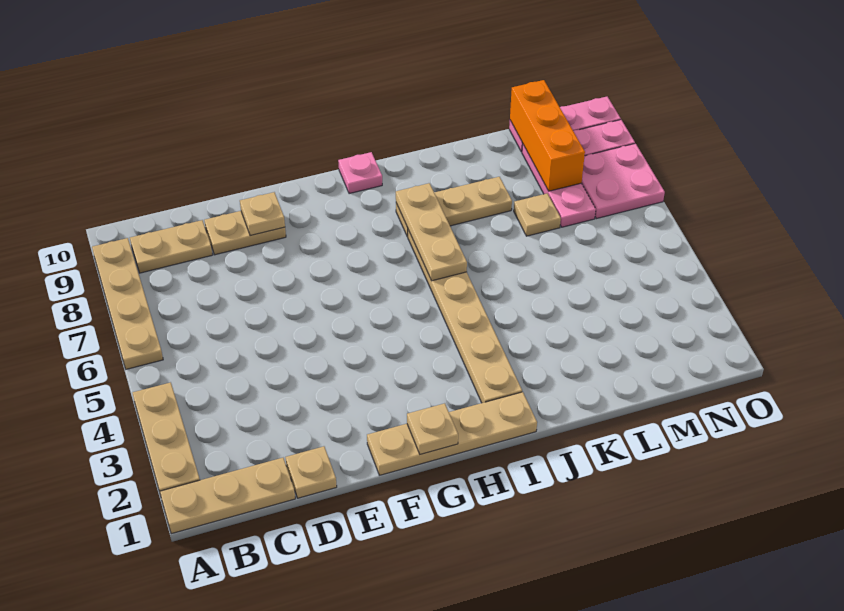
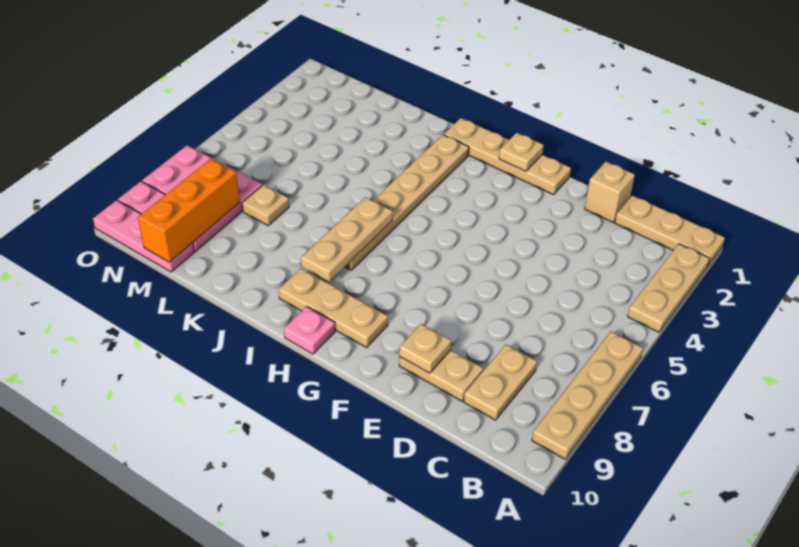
tan 1x2 plate [130,220,212,273] -> tan 1x2 plate turned to [464,345,537,420]
tan 1x1 plate [285,446,337,498] -> tan 1x1 brick [585,162,635,222]
tan 1x3 plate [396,177,512,236] -> tan 1x3 plate moved to [279,268,388,347]

